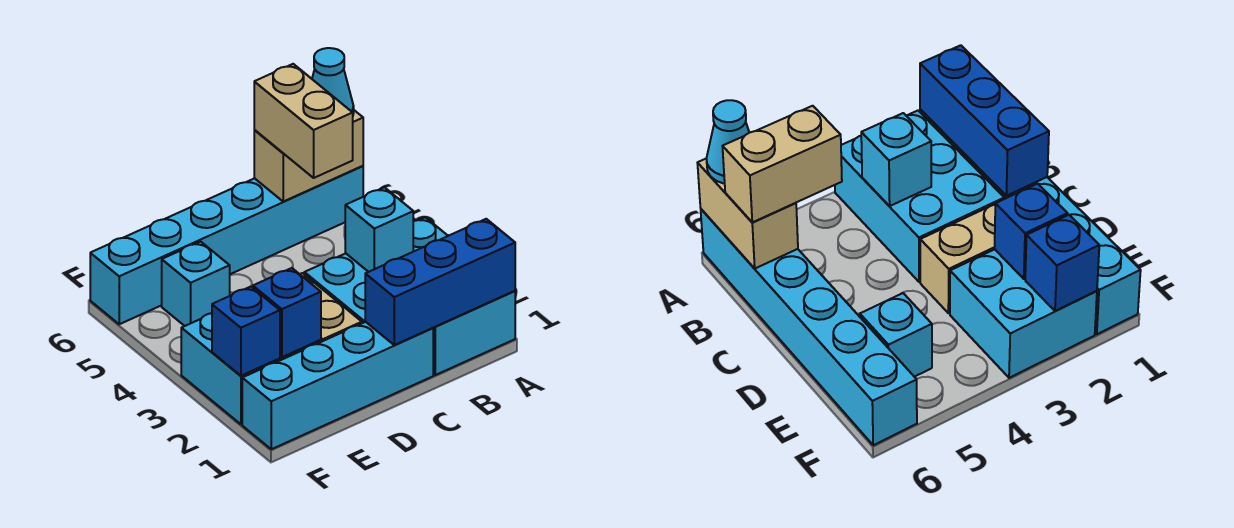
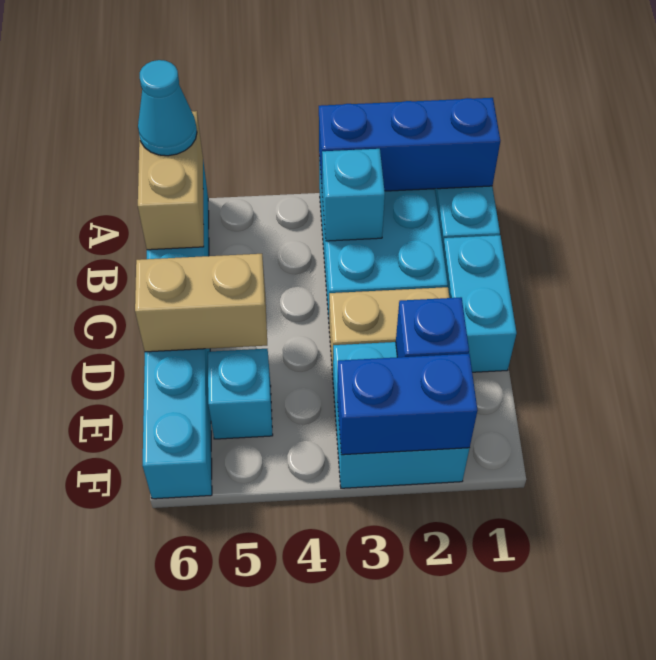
blue 1x3 brick [365,219,515,345] -> blue 1x3 brick turned to [319,98,500,191]
tan 1x2 brick [254,64,353,178] -> tan 1x2 brick moved to [135,254,267,352]
cyan 1x4 brick [242,322,433,449] -> cyan 1x2 brick [443,235,517,372]
blue 1x1 brick [212,287,280,376] -> blue 1x2 brick [337,354,477,455]

